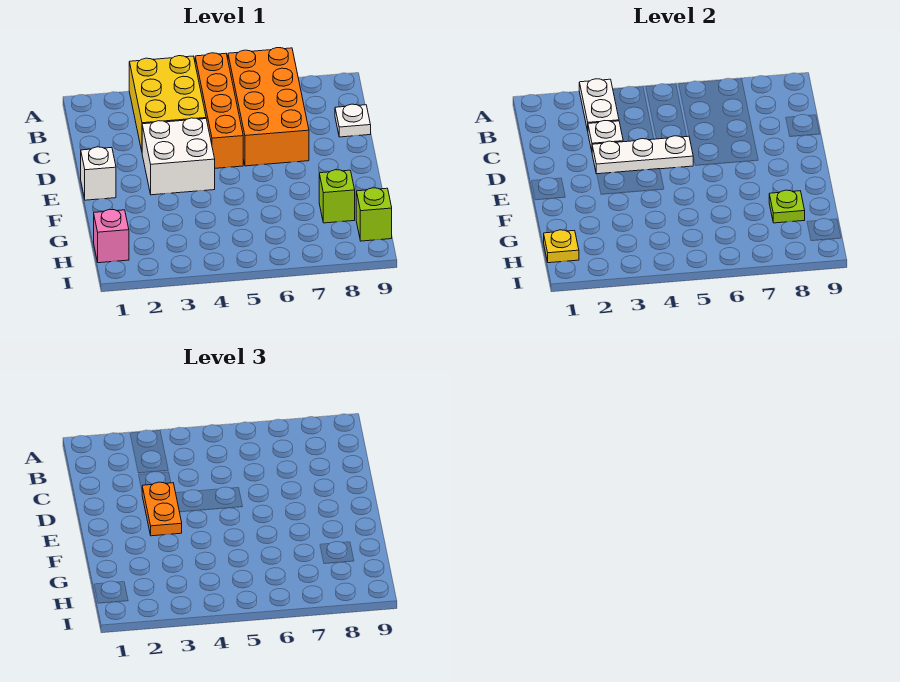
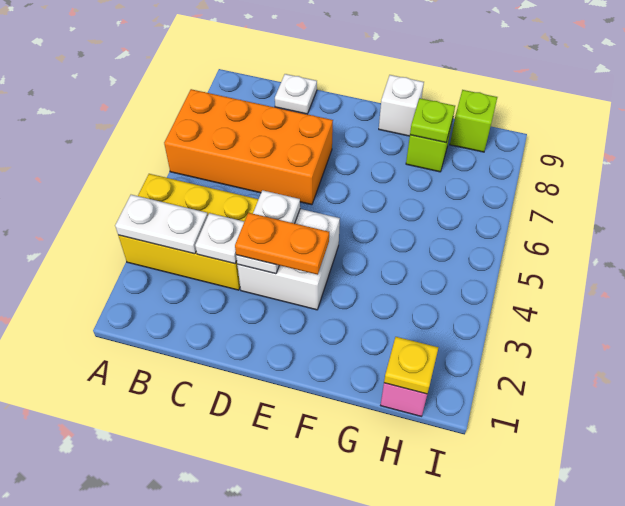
orange 1x4 brick [195,53,243,168] -> none
white 1x3 plate [592,136,693,174] -> white 1x2 plate [236,190,300,274]
white 1x1 brick [81,147,116,200] -> white 1x1 brick moved to [379,75,424,136]

